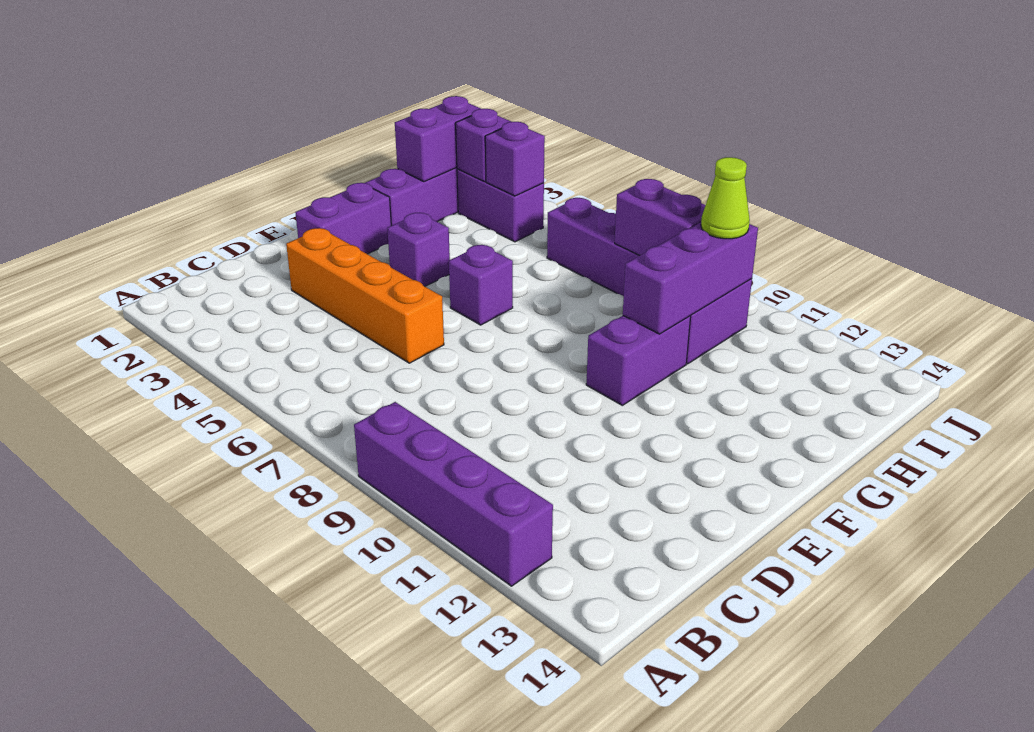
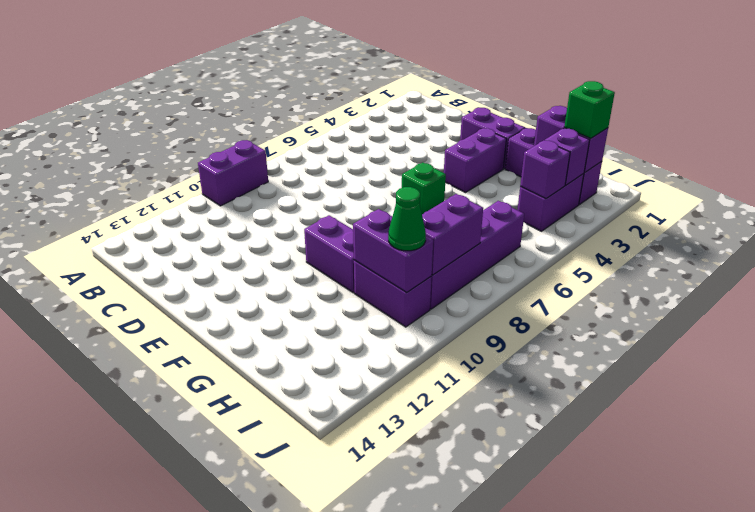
purple 1x4 brick [354,402,553,586] -> purple 1x2 brick [198,140,268,206]
orange 1x4 brick [286,228,444,363] -> none
purple 1x1 brick [387,213,450,286] -> purple 1x2 brick [444,128,506,193]
purple 1x1 brick [449,245,513,325] -> green 1x1 brick [402,163,446,214]
purple 1x3 brick [623,223,758,334] -> purple 1x2 brick [353,209,433,292]
none -> green 1x1 brick [564,81,615,139]
lime 1x1 cone [701,157,750,239] -> green 1x1 cone [388,187,426,251]

